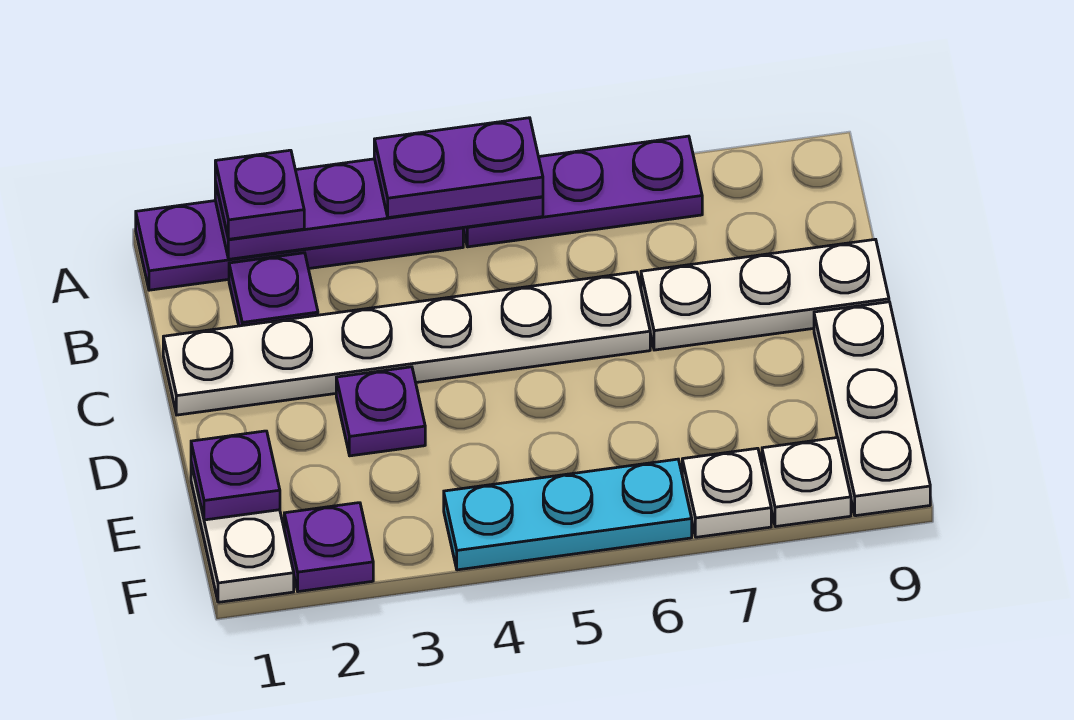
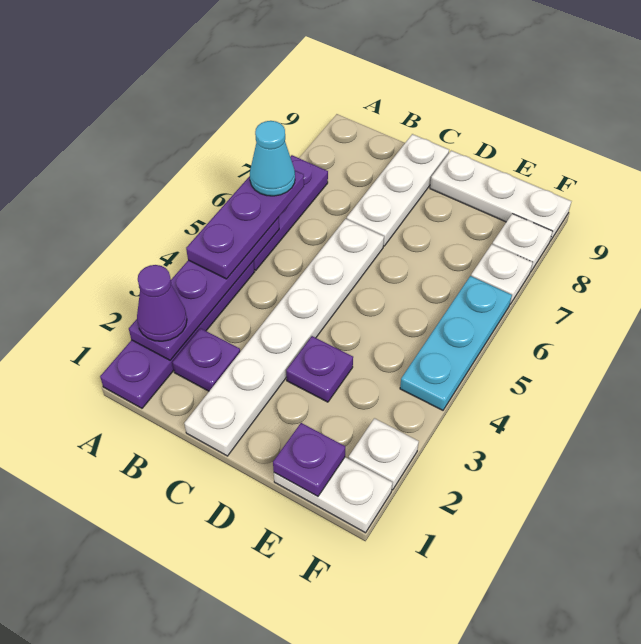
purple 1x1 plate [215,150,304,239] -> purple 1x1 cone [137,265,187,341]
purple 1x2 plate [374,118,543,218] -> purple 1x3 plate [186,171,304,279]
none -> cyan 1x1 cone [250,121,295,196]
purple 1x1 plate [284,503,373,592] -> white 1x1 plate [349,418,419,490]

